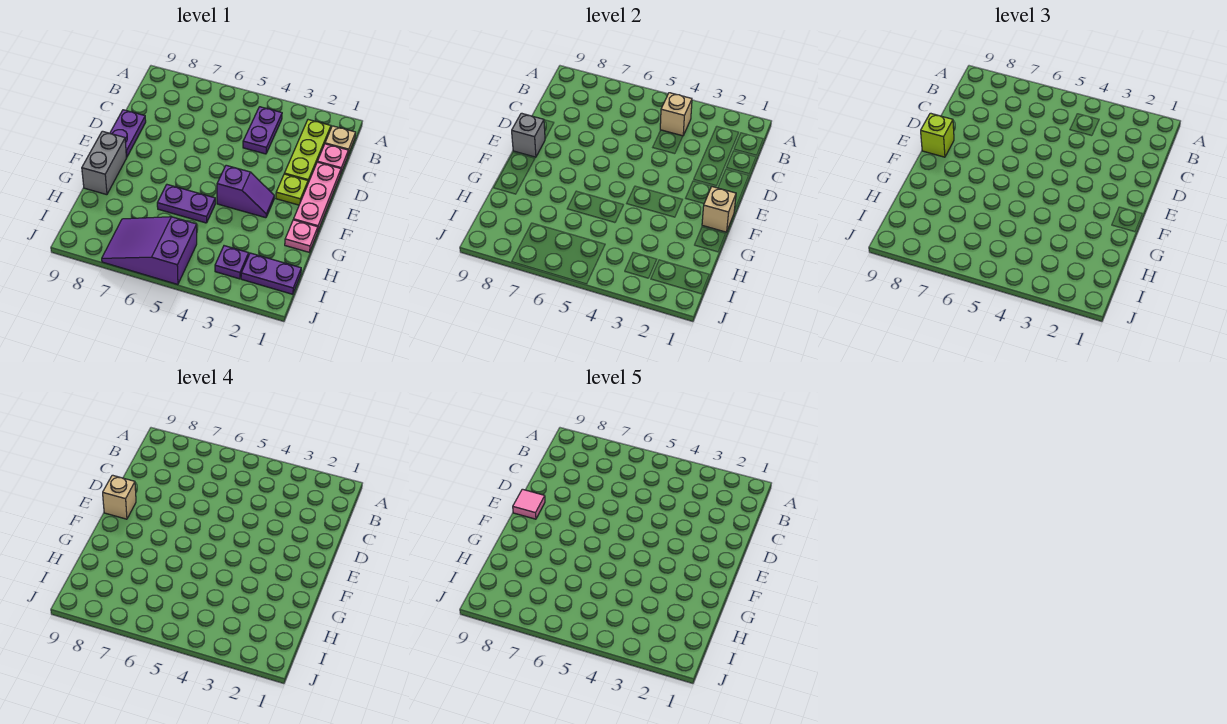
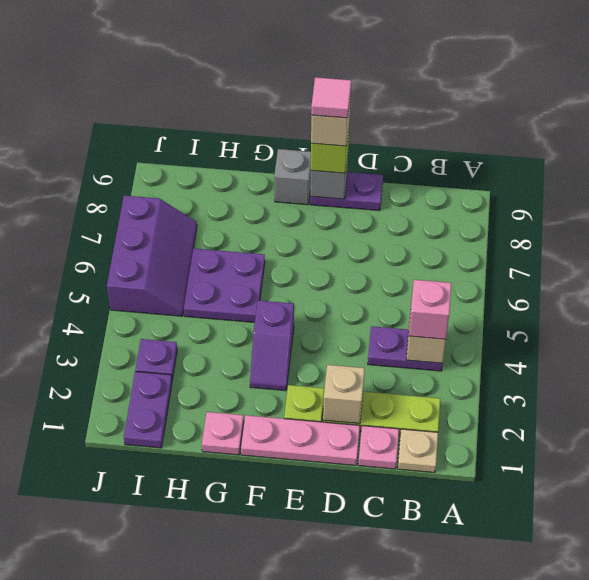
none -> pink 1x1 brick [409,280,451,339]
tan 1x1 brick [702,187,736,232] -> tan 1x1 brick moved to [323,365,365,424]
grey 1x2 brick [82,131,126,195] -> grey 1x1 brick [274,149,311,205]
purple 1x2 plate [157,185,215,223] -> purple 2x2 plate [184,248,265,322]
purple 2x3 slope [102,217,197,285] -> purple 2x3 slope turned to [107,196,197,316]

